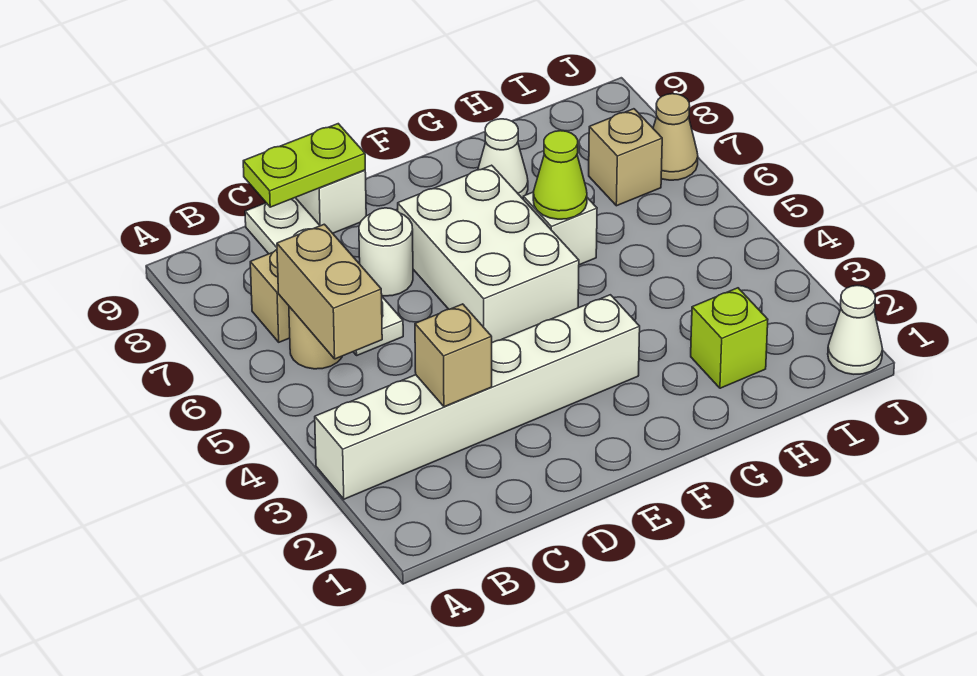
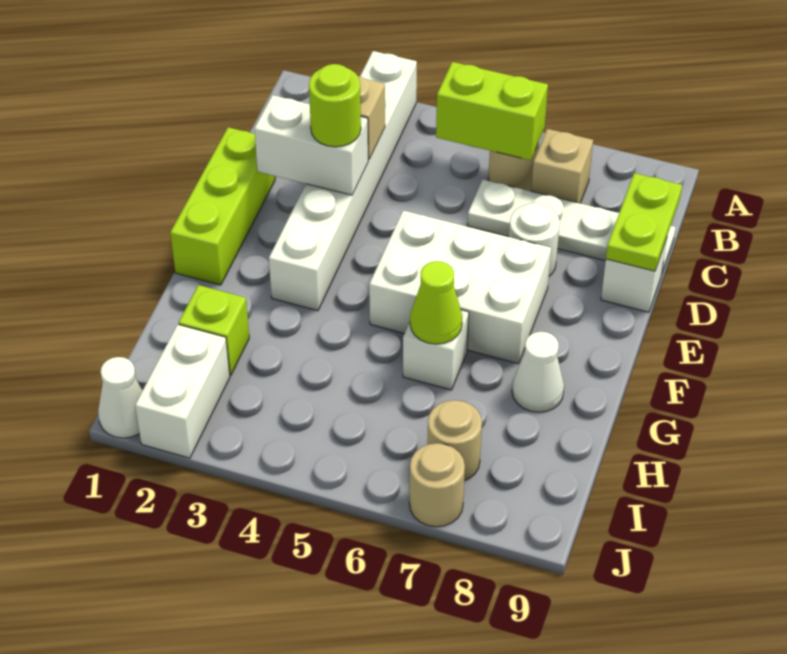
tan 1x2 brick [277,224,382,359] -> lime 1x2 brick [436,62,548,160]
none -> lime 1x3 brick [170,127,275,285]
none -> white 1x2 brick [254,95,368,195]
none -> lime 1x1 round brick [309,64,361,147]
none -> white 1x2 brick [135,325,230,458]
tan 1x1 brick [589,109,662,206] -> tan 1x1 round brick [427,400,482,481]
tan 1x1 cone [653,94,698,180] -> tan 1x1 round brick [409,443,465,527]

